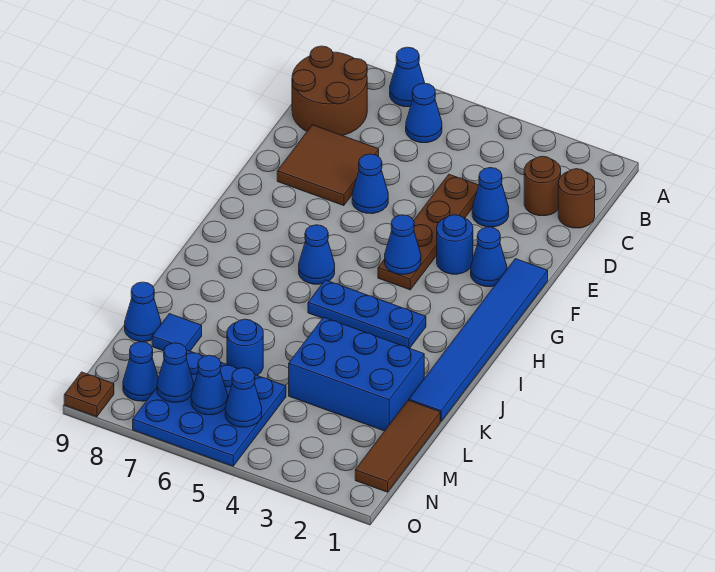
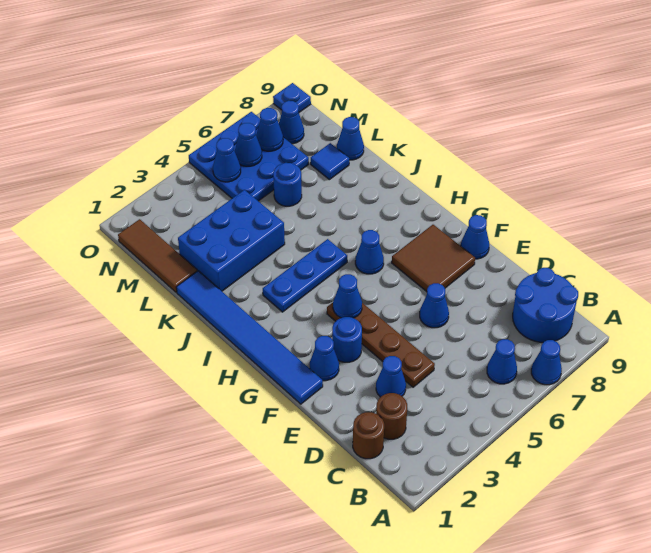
brown 2x2 round brick [292,46,367,136] -> blue 2x2 round brick [513,268,578,342]
brown 2x2 tile [277,125,379,206] -> brown 2x2 tile moved to [392,225,475,292]
none -> blue 1x1 cone [461,215,489,259]
brown 1x1 plate [64,372,114,417] -> blue 1x1 plate [273,83,311,112]

